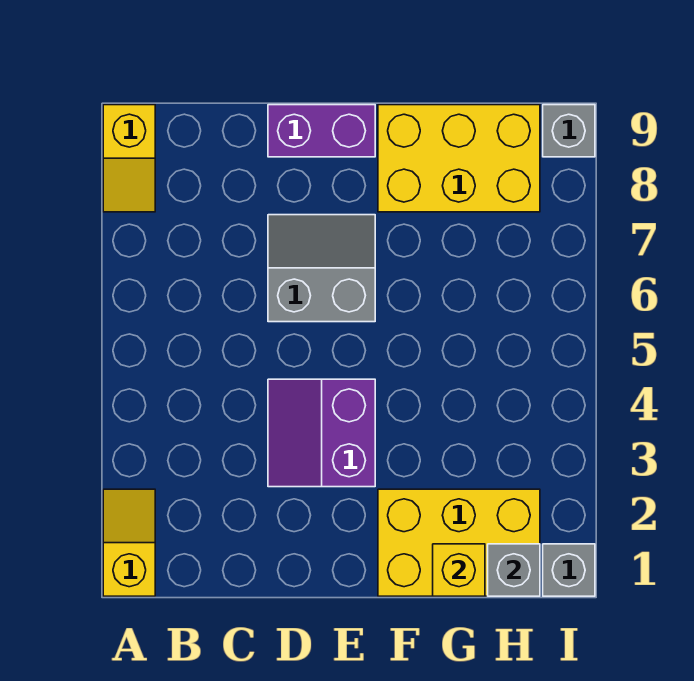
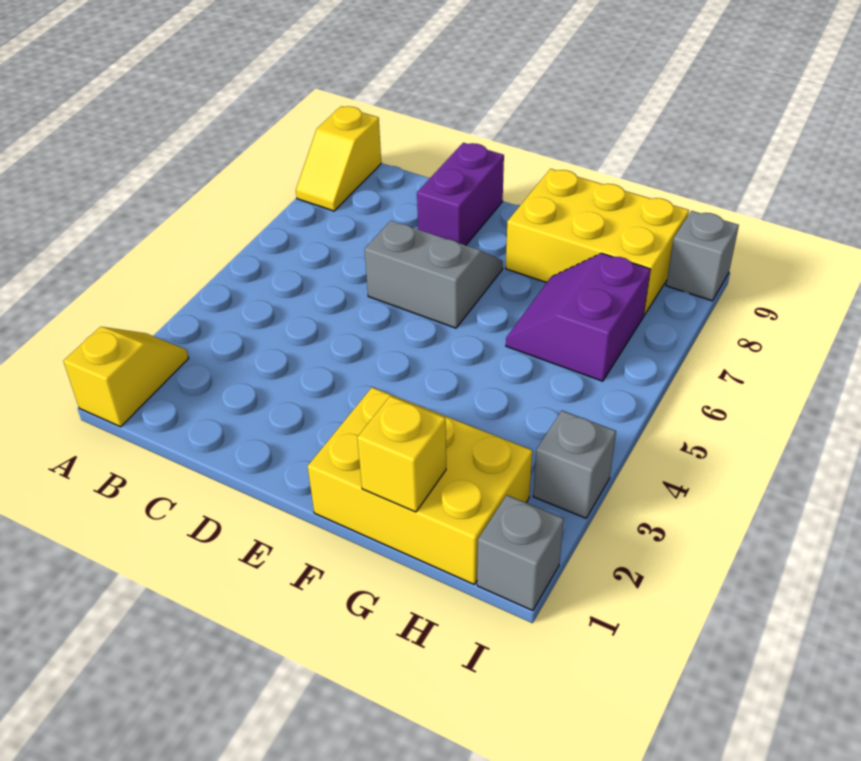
purple 2x2 slope [268,379,375,487] -> purple 2x2 slope moved to [506,253,651,381]
purple 1x2 brick [268,105,375,157] -> purple 1x2 brick turned to [417,143,504,245]
grey 1x1 brick [488,544,540,596] -> grey 1x1 brick moved to [533,411,616,518]

